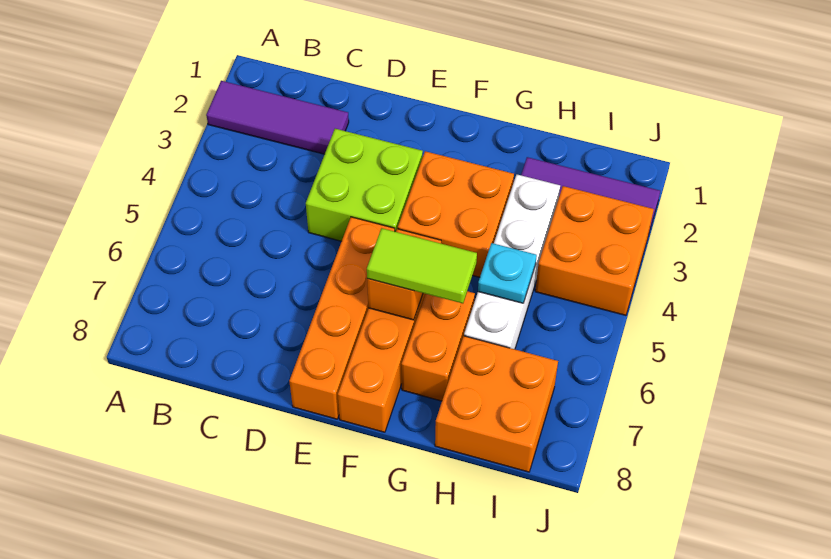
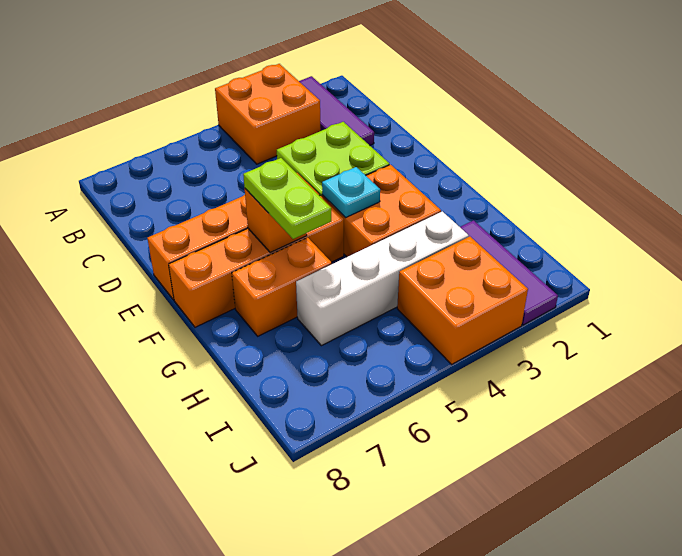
lime 1x2 tile [367,228,477,303] -> lime 1x2 plate [243,158,331,239]
cyan 1x1 plate [478,243,537,303] -> cyan 1x1 plate moved to [322,167,380,218]
orange 2x2 brick [435,336,558,472] -> orange 2x2 brick moved to [215,64,321,164]

